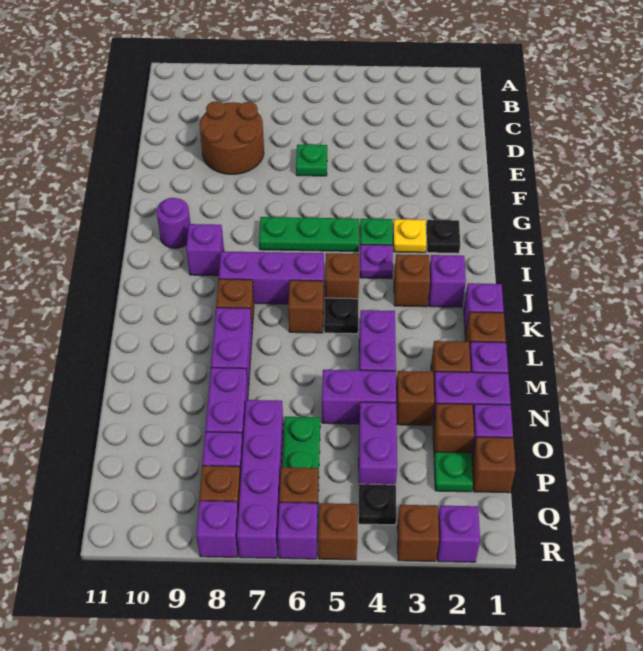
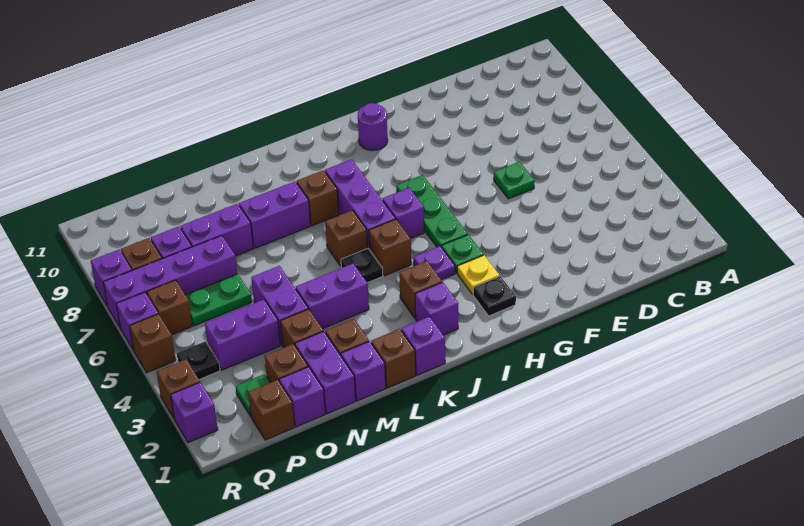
brown 2x2 round brick [200,101,264,174] -> none
purple 1x1 brick [186,224,224,276] -> purple 1x1 brick moved to [383,188,424,238]

